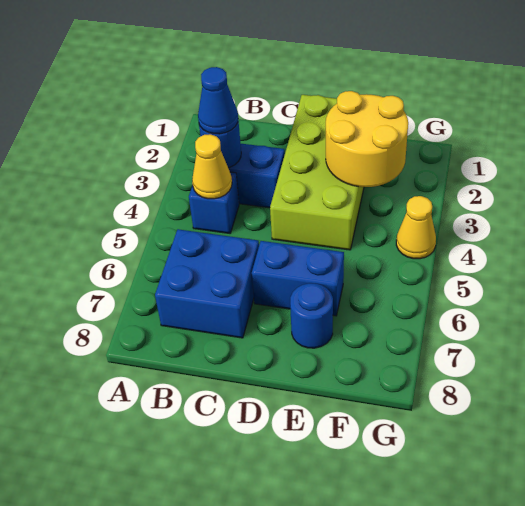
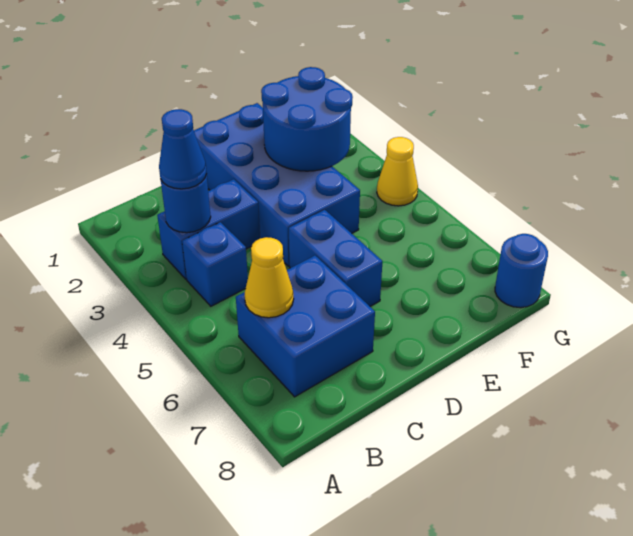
yellow 1x1 cone [192,134,232,199] -> yellow 1x1 cone moved to [245,237,294,318]
lime 2x4 brick [270,95,364,250] -> blue 2x4 brick [194,103,360,266]
blue 1x2 brick [252,241,344,316] -> blue 1x2 brick turned to [289,210,382,306]
yellow 2x2 round brick [326,91,408,187] -> blue 2x2 round brick [261,67,353,171]
blue 1x1 round brick [290,283,333,348] -> blue 1x1 round brick moved to [495,234,548,308]

